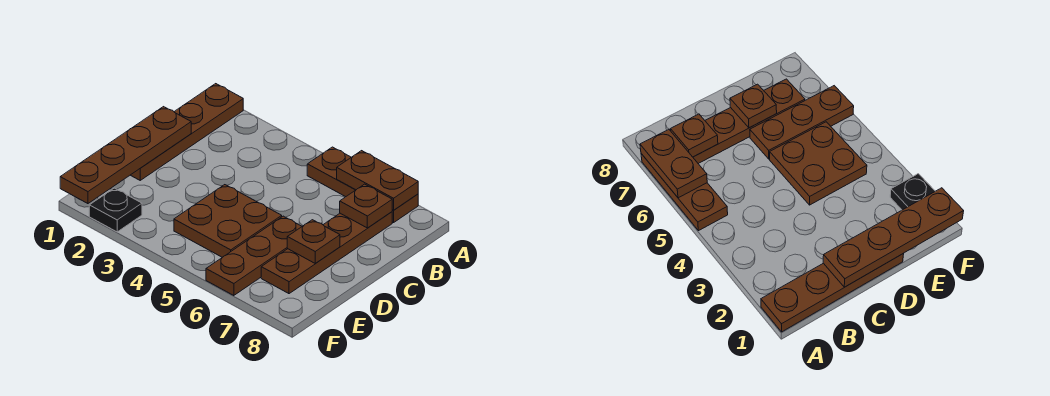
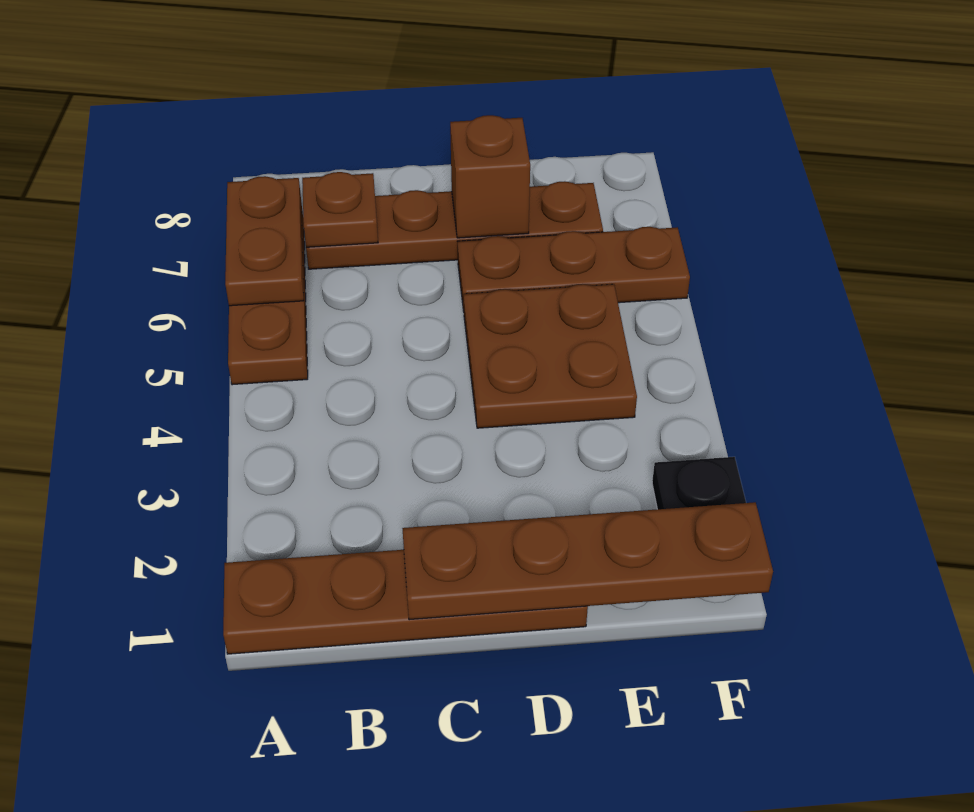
brown 1x1 plate [287,220,340,263] -> brown 1x1 brick [450,115,530,238]

